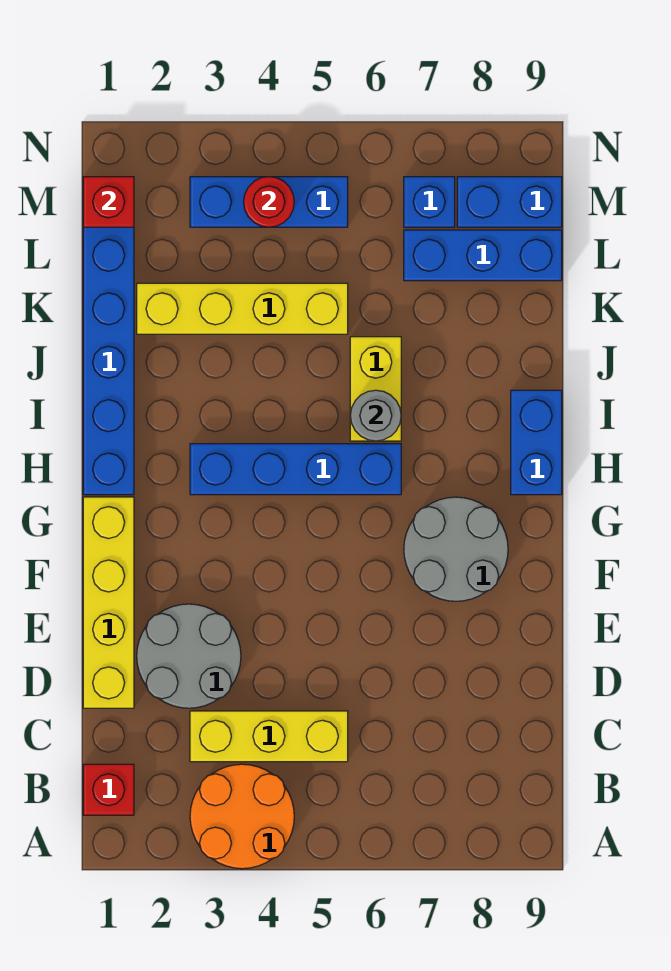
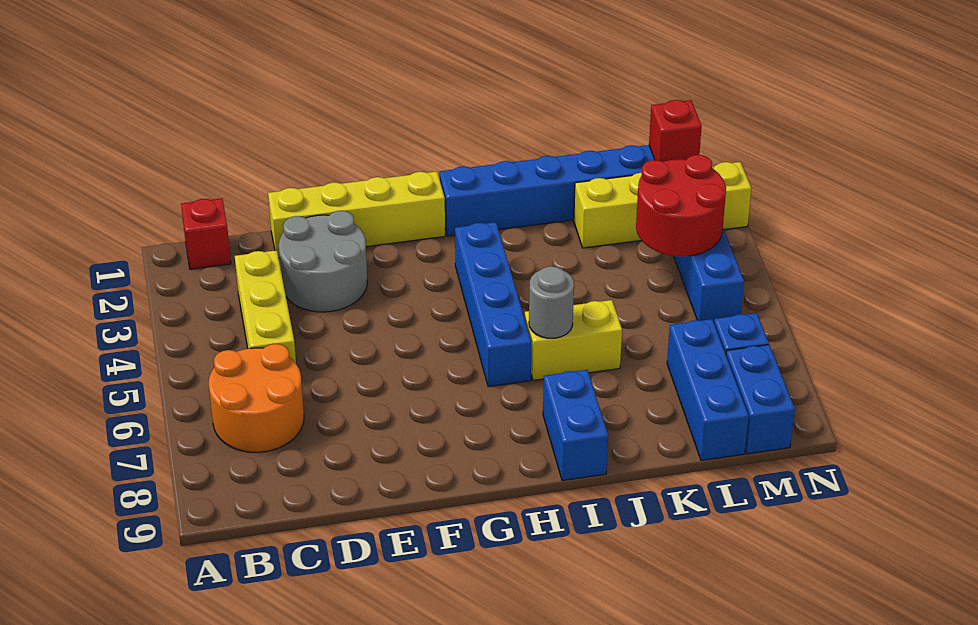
orange 2x2 round brick [190,764,294,869] -> orange 2x2 round brick moved to [209,344,304,452]
grey 2x2 round brick [404,497,508,601] -> none
blue 1x2 brick [511,390,562,495] -> blue 1x2 brick turned to [543,370,608,481]
yellow 1x4 brick [137,283,348,334] -> yellow 1x4 brick turned to [574,162,752,248]
red 1x1 round brick [244,177,294,227] -> red 2x2 round brick [636,155,726,257]

